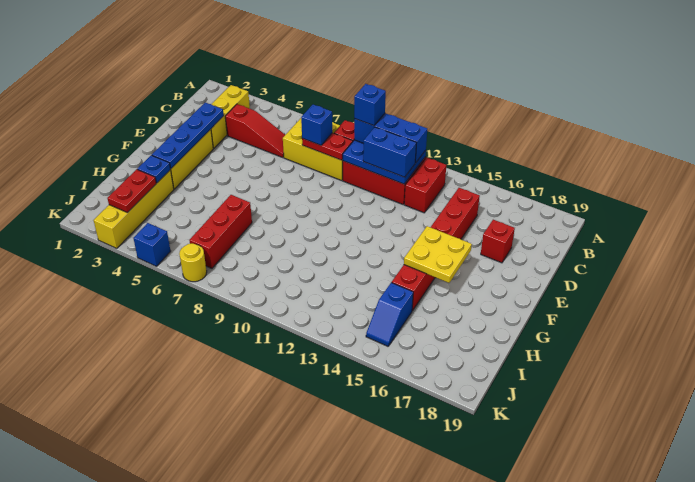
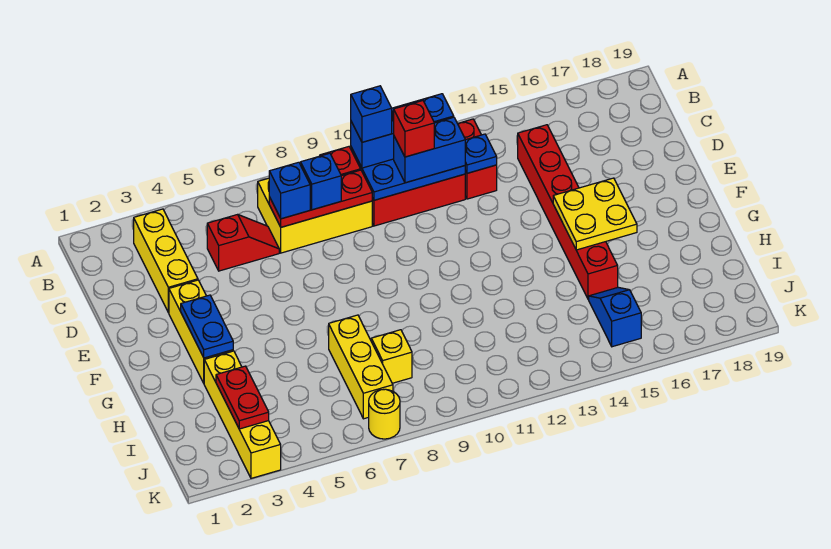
red 1x3 slope [225,104,285,158] -> red 1x2 slope [207,214,279,271]
red 1x2 plate [302,133,353,160] -> red 1x3 plate [269,170,372,227]
blue 1x4 plate [152,102,224,169] -> blue 1x2 plate [181,295,233,358]
red 1x1 brick [481,220,515,263] -> red 1x1 brick moved to [394,101,434,157]
blue 1x1 plate [137,155,170,183] -> blue 1x1 plate moved to [465,134,497,173]
red 1x3 brick [189,195,252,268] -> yellow 1x3 brick [329,315,393,419]
none -> yellow 1x1 brick [371,330,412,383]
blue 1x2 slope [366,282,413,346] -> blue 1x2 slope turned to [589,287,641,347]
blue 1x1 brick [133,223,171,266] -> blue 1x1 brick moved to [269,162,310,219]

